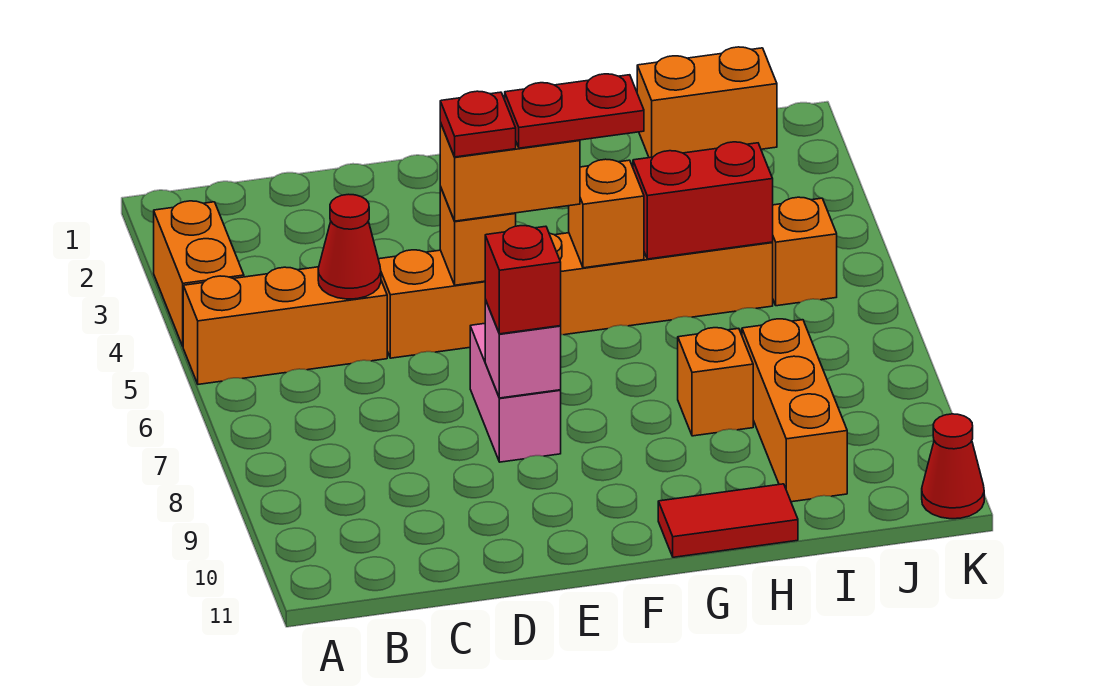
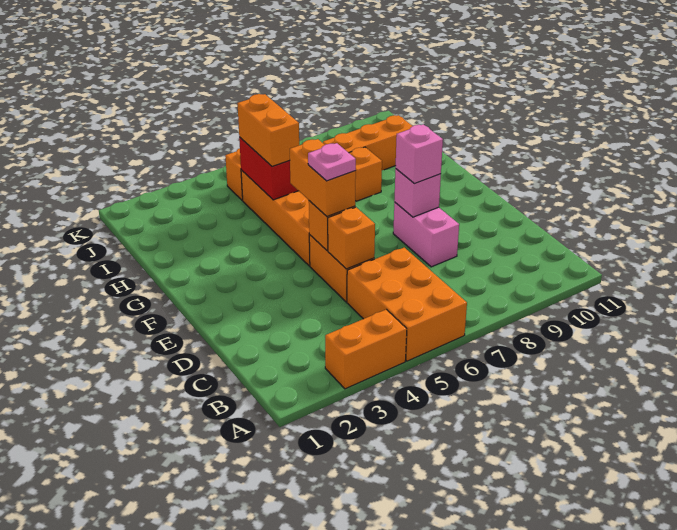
orange 1x3 brick [183,267,387,384] -> orange 2x3 brick [347,248,467,361]
red 1x1 cone [318,194,381,299] -> none
red 1x1 plate [440,91,516,157] -> pink 1x1 plate [308,143,356,181]
pink 1x2 brick [470,323,561,462] -> pink 1x2 brick turned to [393,202,459,267]
red 1x1 brick [485,226,561,334] -> pink 1x1 brick [396,124,443,183]
red 1x2 plate [505,74,644,148] -> none
orange 1x1 brick [569,159,644,268] -> orange 1x1 brick moved to [328,207,375,269]
red 1x2 tile [658,484,798,557] -> none
orange 1x2 brick [637,47,777,158] -> orange 1x2 brick moved to [237,94,299,167]
red 1x1 cone [922,414,984,519] -> none

